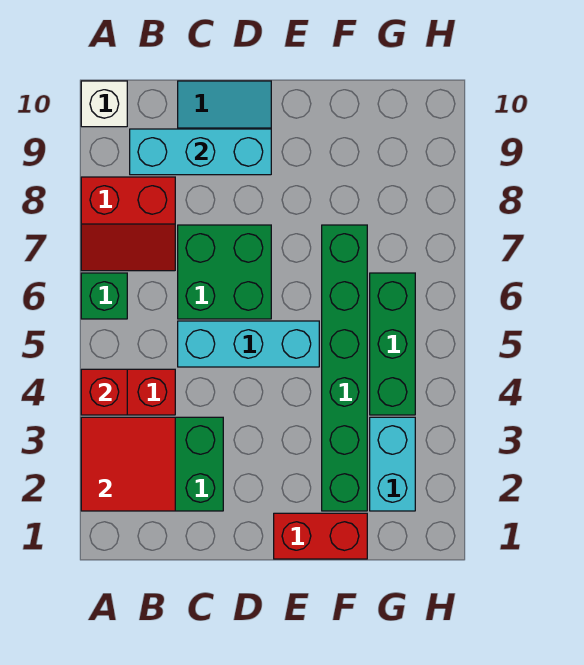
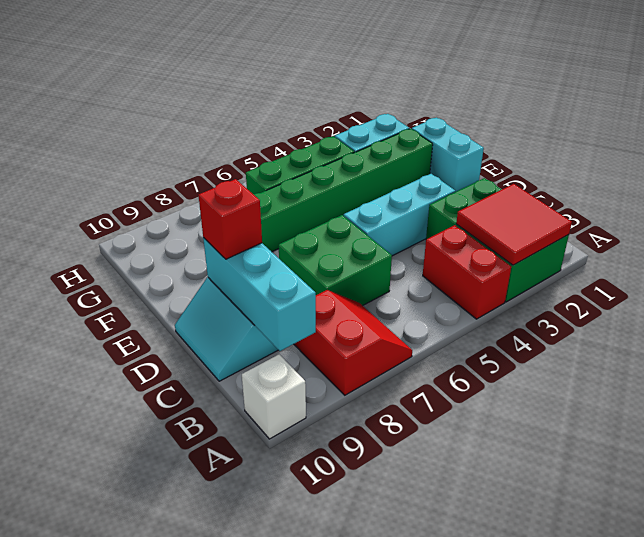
red 1x1 brick [81,369,127,415] -> red 1x1 brick moved to [199,179,262,259]
green 1x1 brick [81,273,127,319] -> none
cyan 1x3 brick [178,321,319,367] -> cyan 1x3 brick turned to [344,174,455,256]
red 1x2 brick [274,513,367,559] -> cyan 1x2 brick [412,118,484,192]

